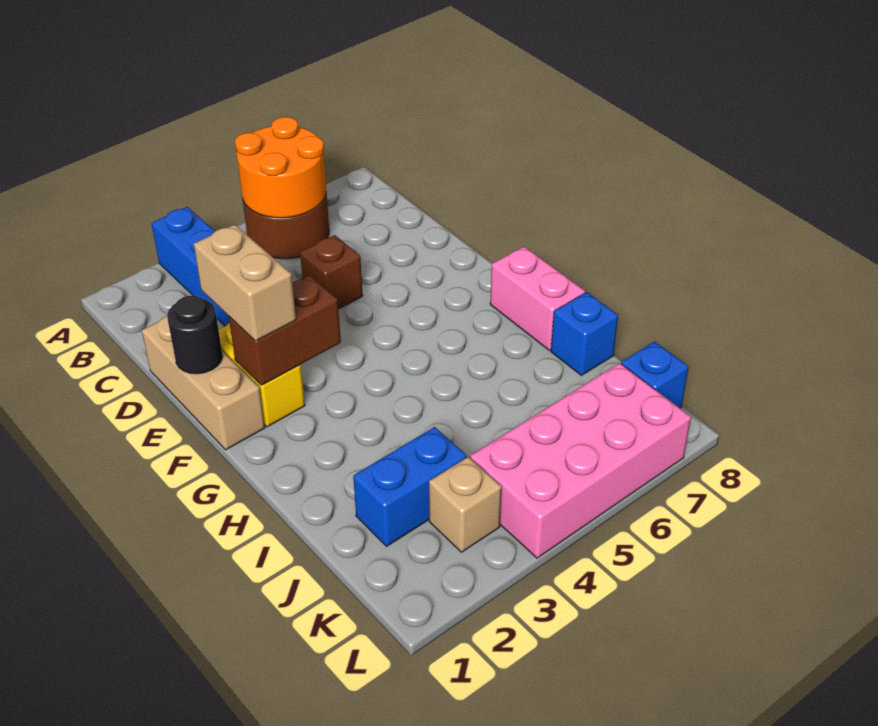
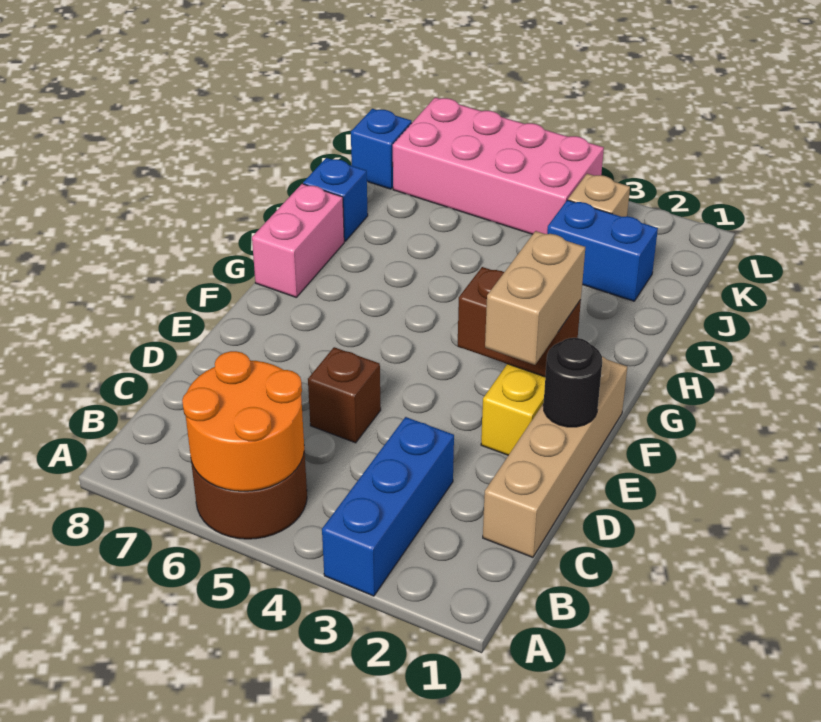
tan 1x3 brick [142,316,265,450] -> tan 1x4 brick [483,357,627,557]

